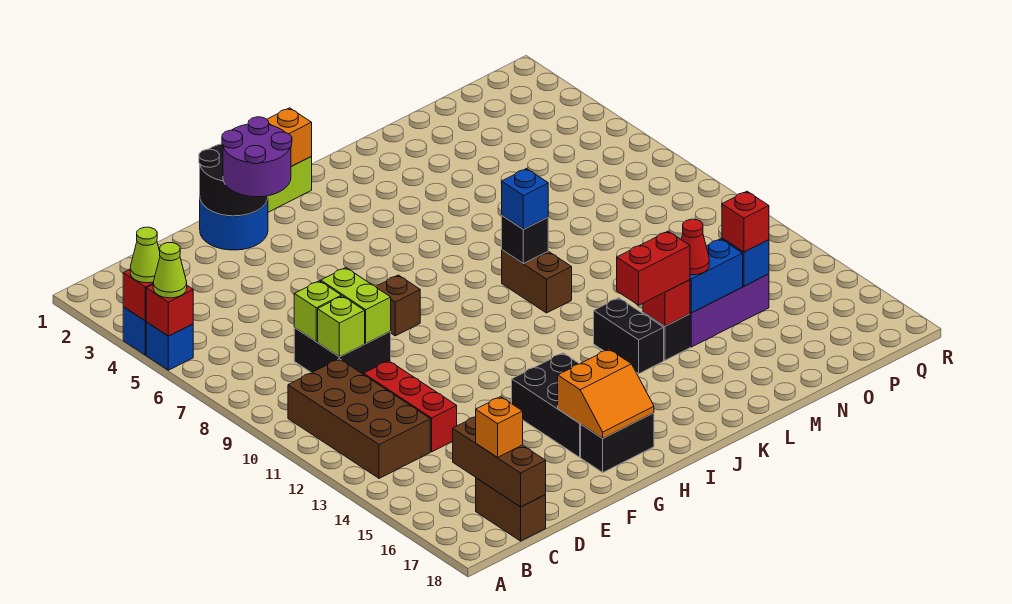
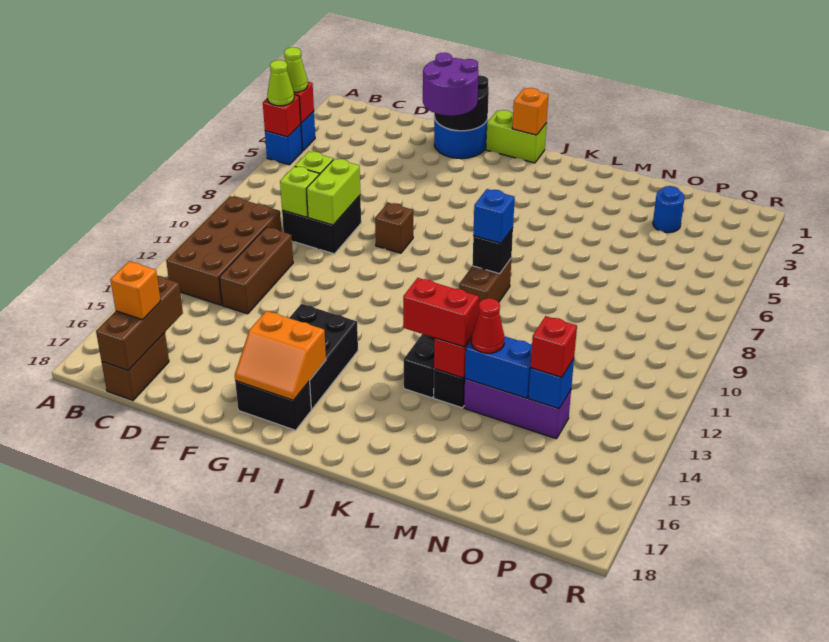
red 1x3 brick [364,361,457,452] -> brown 1x3 brick [219,227,293,314]
none -> blue 1x1 round brick [653,186,685,233]

